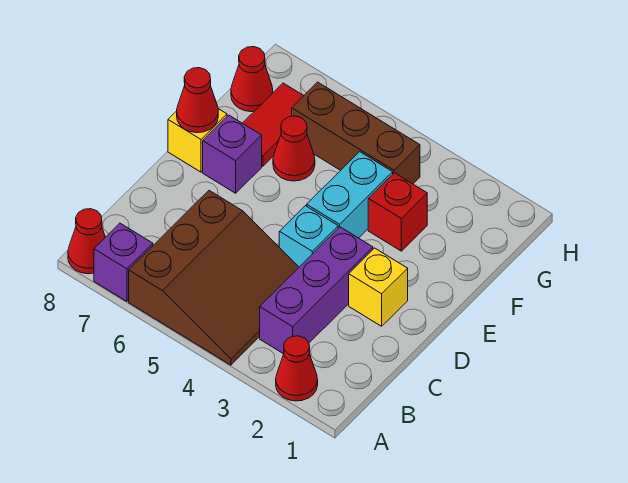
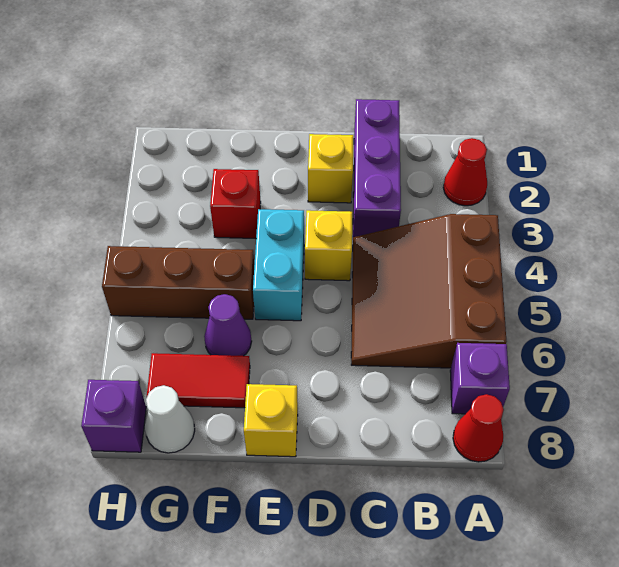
brown 3x3 slope [129,191,299,365] -> brown 3x3 slope turned to [351,214,507,368]
purple 1x3 brick [260,227,373,354] -> purple 1x3 brick turned to [353,99,401,237]
cyan 1x1 brick [279,206,338,267] -> yellow 1x1 brick [305,210,352,281]
cyan 1x2 brick [307,152,393,238] -> cyan 1x2 brick turned to [253,209,304,321]
purple 1x1 brick [203,115,262,193] -> purple 1x1 brick moved to [81,380,146,452]
red 1x1 cone [177,68,218,133] -> none
red 1x1 cone [273,116,315,181] -> purple 1x1 cone [204,294,252,356]
brown 1x3 brick [292,82,420,184] -> brown 1x3 brick turned to [102,246,254,319]
red 1x1 cone [231,47,273,112] -> white 1x1 cone [145,385,195,453]

